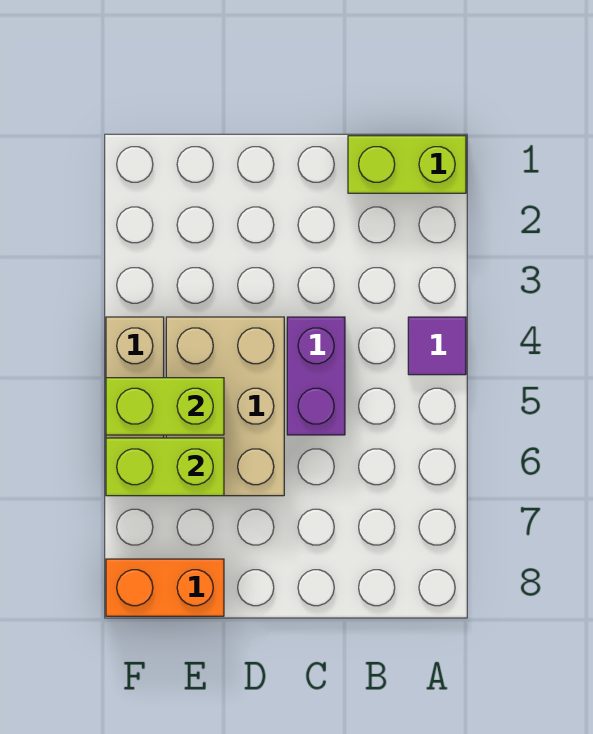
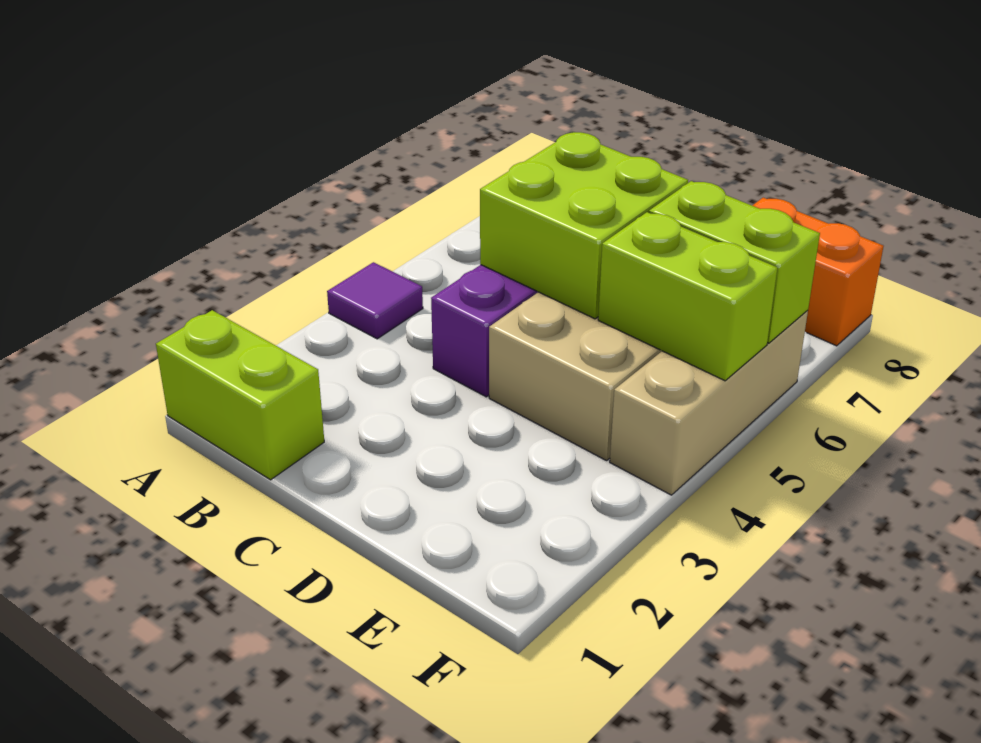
none -> lime 2x2 brick [480,132,688,319]

